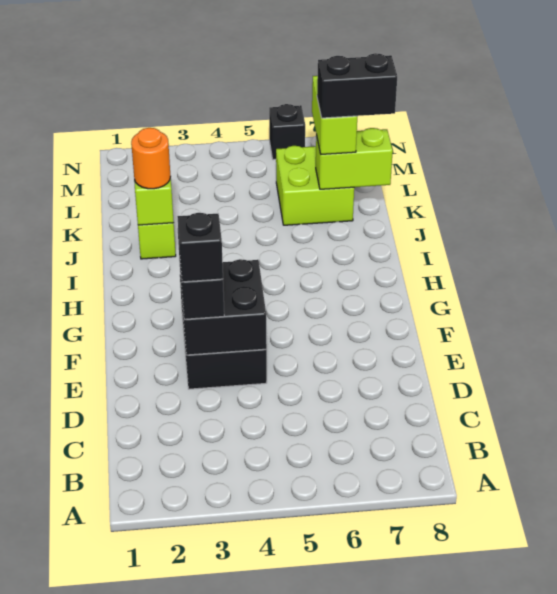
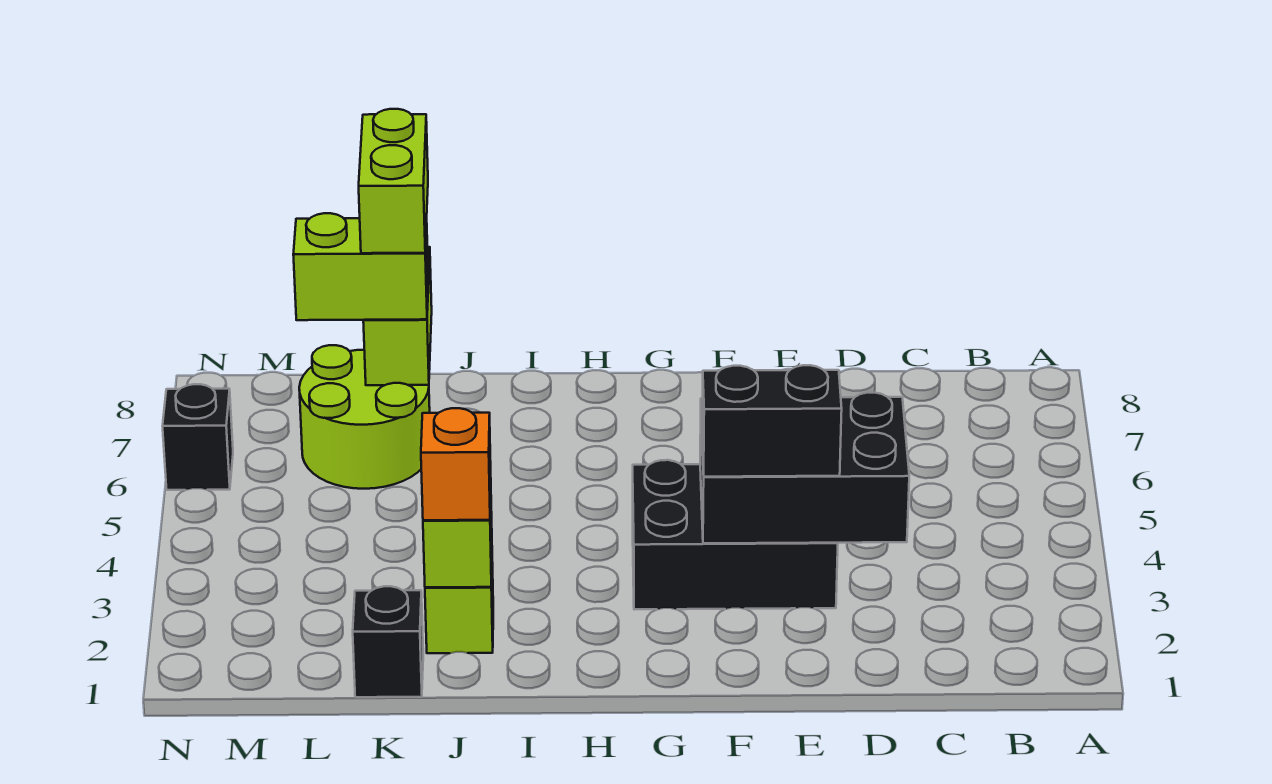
black 2x2 brick [180,259,267,355] -> black 2x3 brick [700,393,909,544]
black 1x1 brick [177,213,223,282] -> black 1x1 brick moved to [353,586,423,697]
orange 1x1 round brick [131,128,171,189] -> orange 1x1 brick [421,408,491,520]
lime 2x2 brick [276,146,354,225] -> lime 2x2 round brick [299,345,430,489]
black 1x2 brick [317,53,397,118] -> lime 1x2 brick [359,109,428,253]

